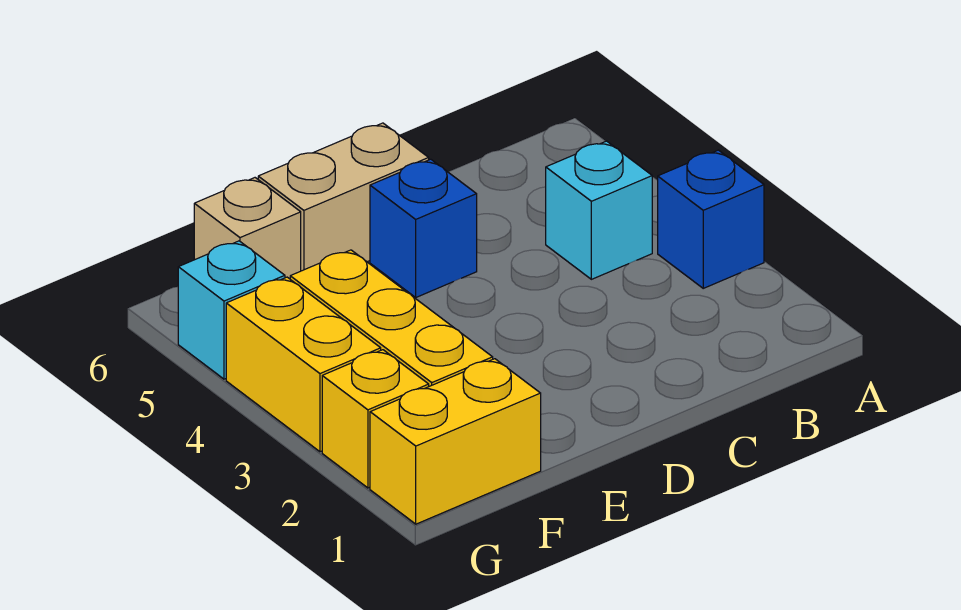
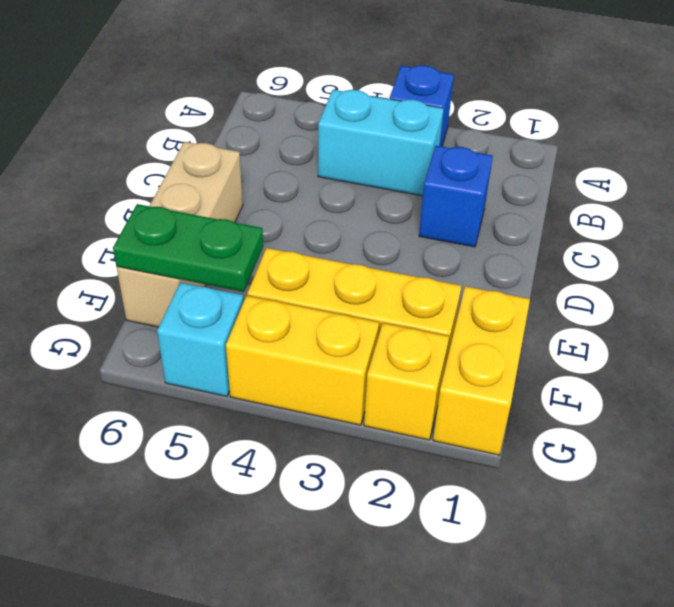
cyan 1x1 brick [546,141,652,279] -> cyan 1x2 brick [318,90,444,196]
blue 1x1 brick [370,159,477,297] -> blue 1x1 brick moved to [419,146,493,247]
none -> green 1x2 plate [113,204,263,292]

